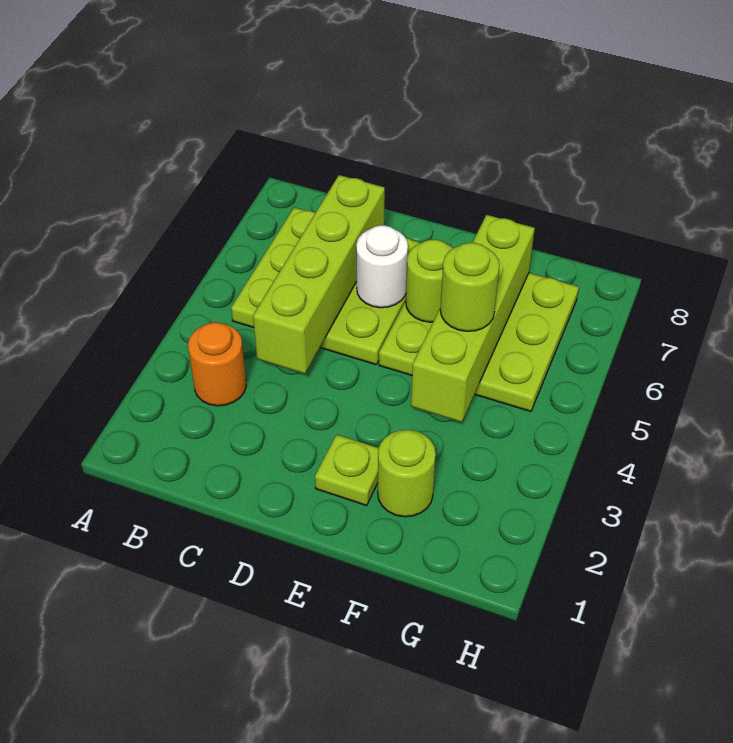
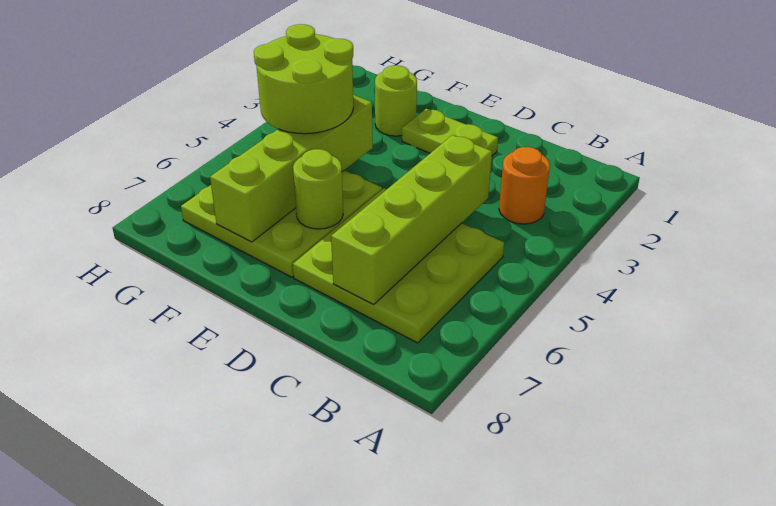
white 1x1 round brick [356,225,408,308] -> none
lime 1x1 plate [315,435,379,505] -> lime 1x2 plate [402,109,498,156]
lime 1x1 round brick [440,243,499,331] -> lime 2x2 round brick [254,24,353,134]

